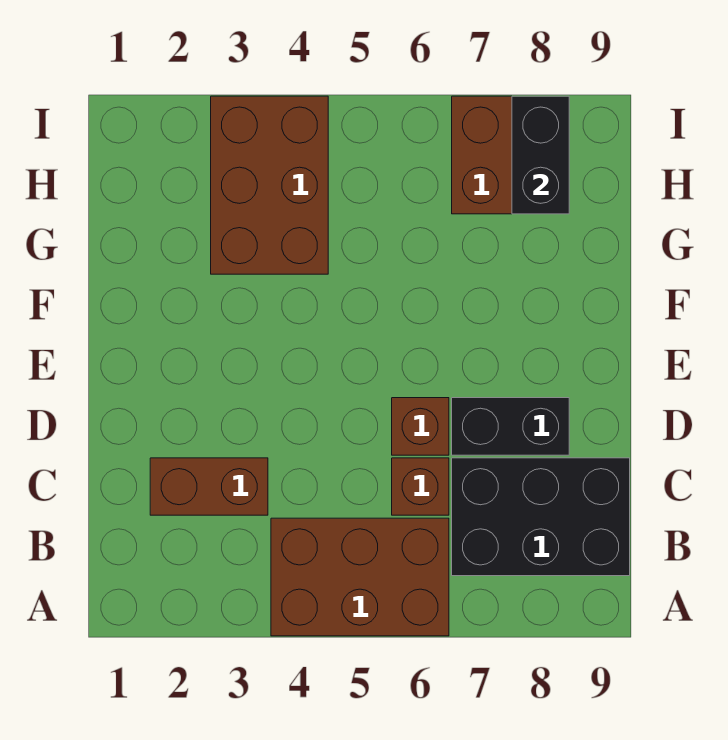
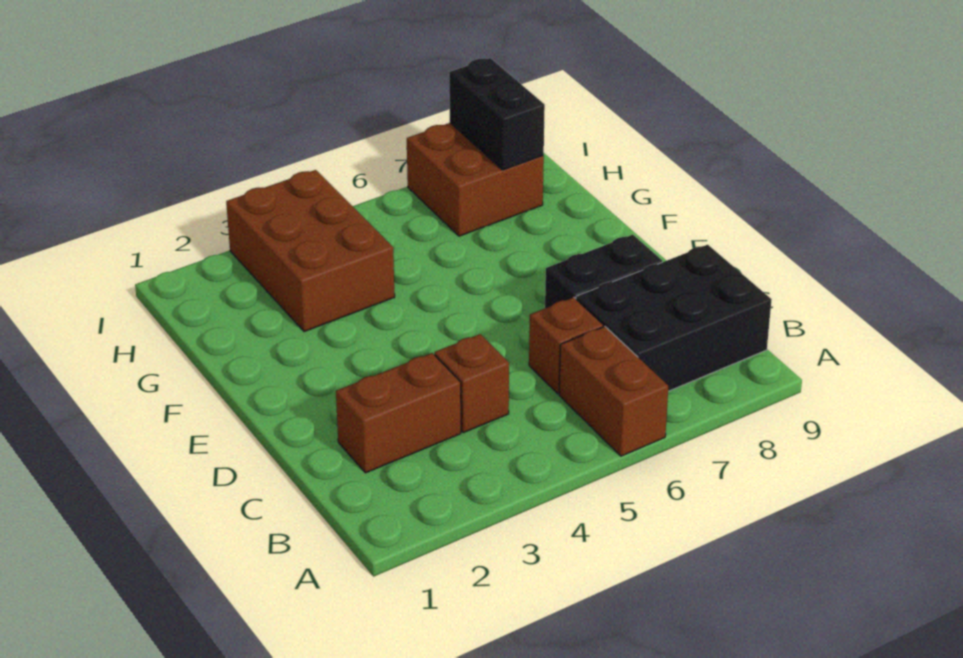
brown 2x3 brick [271,518,449,636] -> brown 1x2 brick [559,326,668,456]
brown 1x1 brick [392,398,449,455] -> brown 1x1 brick moved to [435,334,509,433]

